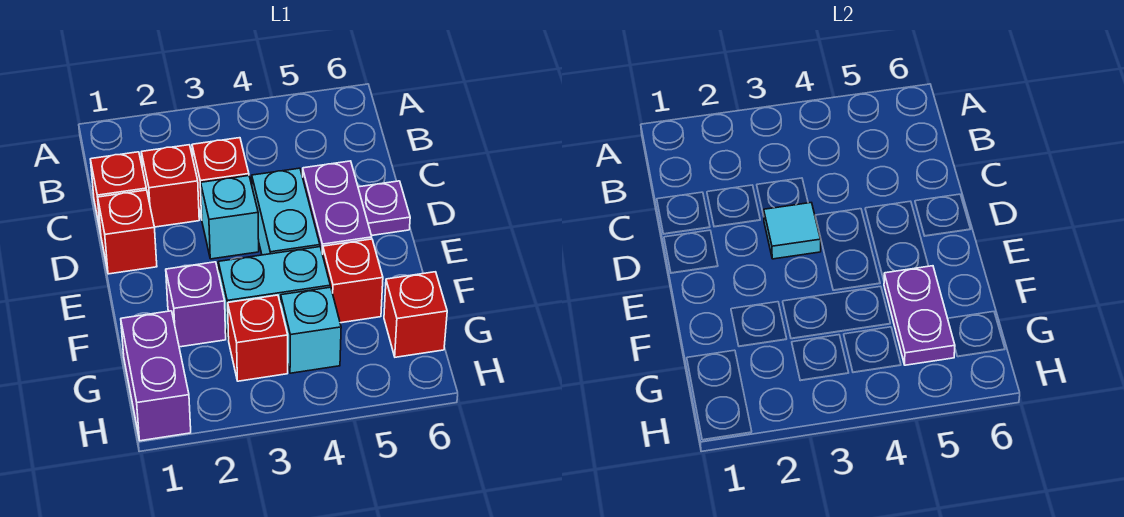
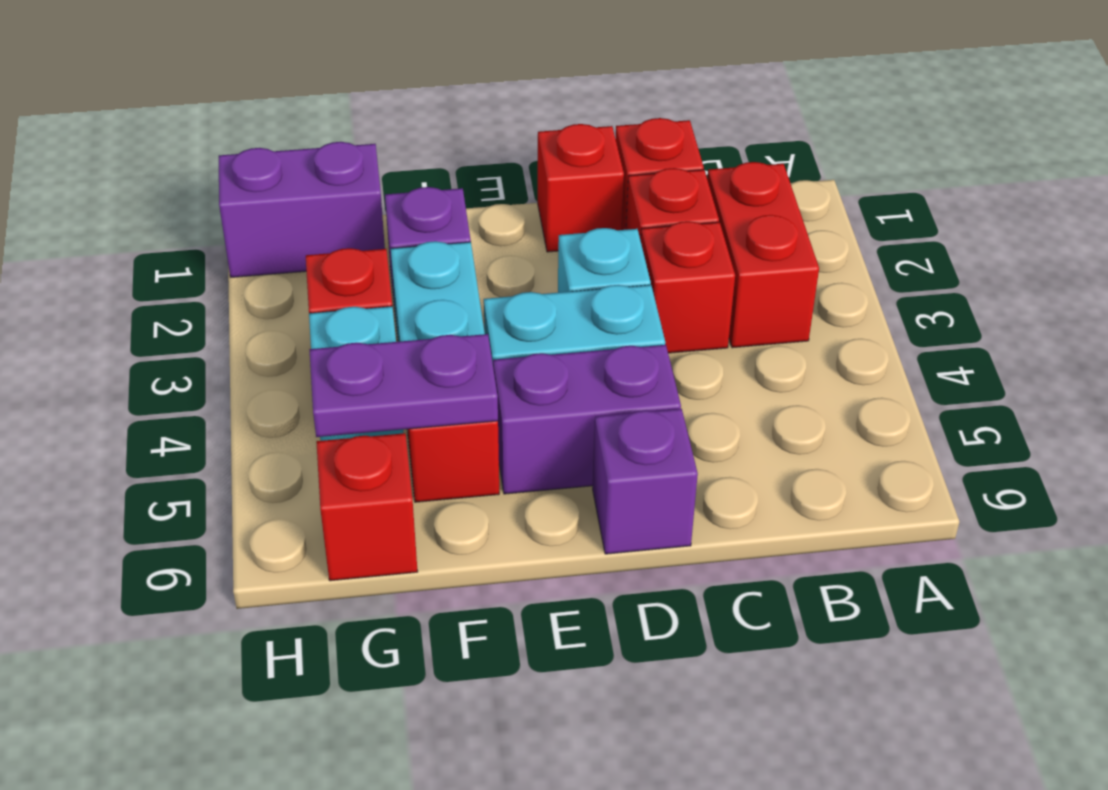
none -> red 1x2 brick [707,162,819,348]
cyan 1x1 tile [764,203,821,259] -> none
purple 1x1 plate [358,181,410,236] -> purple 1x1 brick [593,409,698,554]

